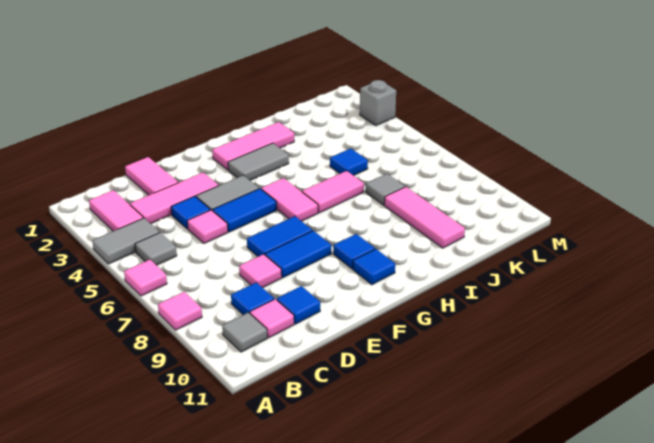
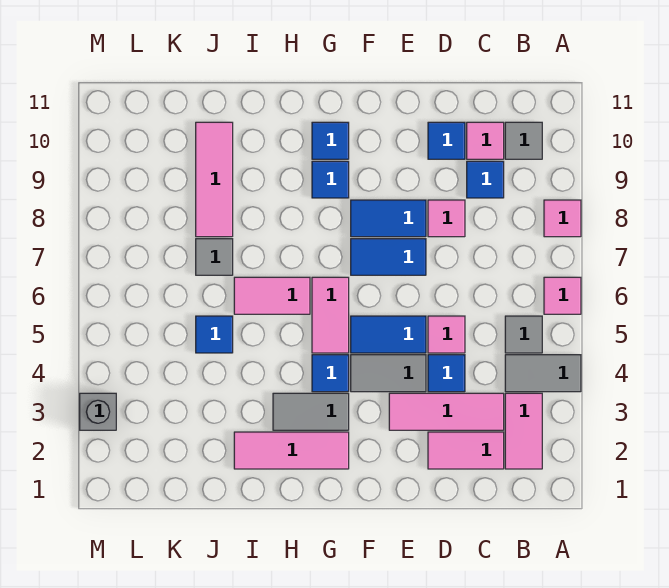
pink 1x2 tile [125,157,178,195] -> pink 1x2 tile turned to [428,432,504,469]
none -> blue 1x1 tile [312,355,349,392]

